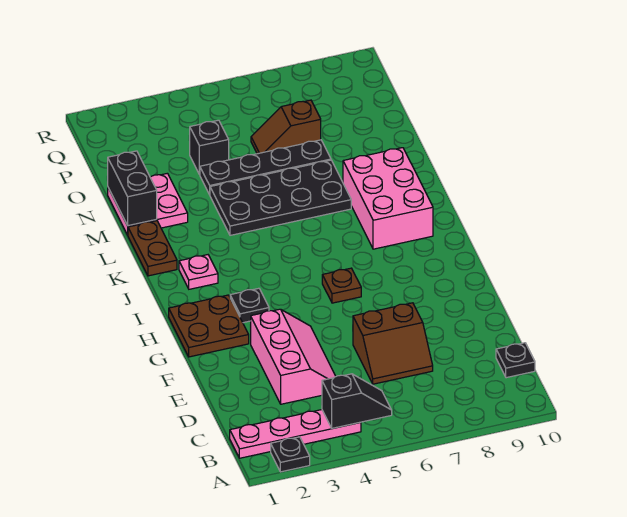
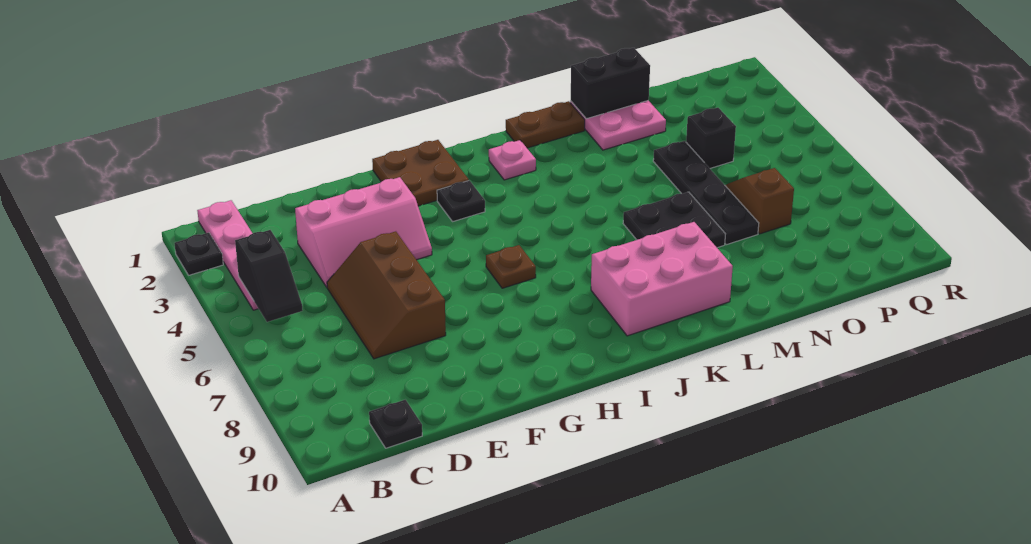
brown 2x2 slope [353,303,433,384] -> brown 2x3 slope [327,231,446,359]
black 2x4 plate [210,160,351,235] -> black 2x2 plate [623,192,725,248]

